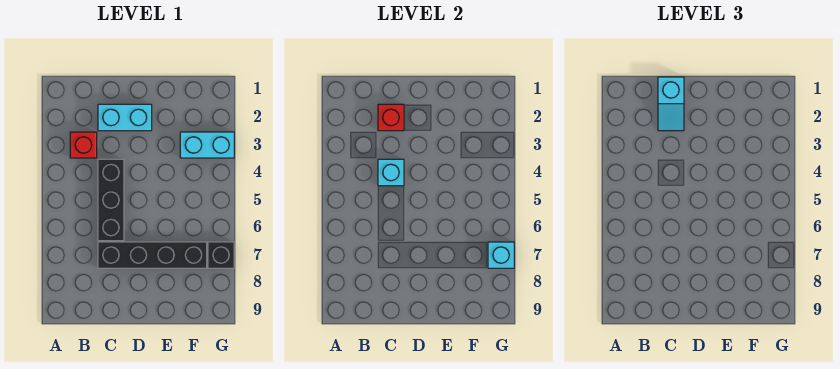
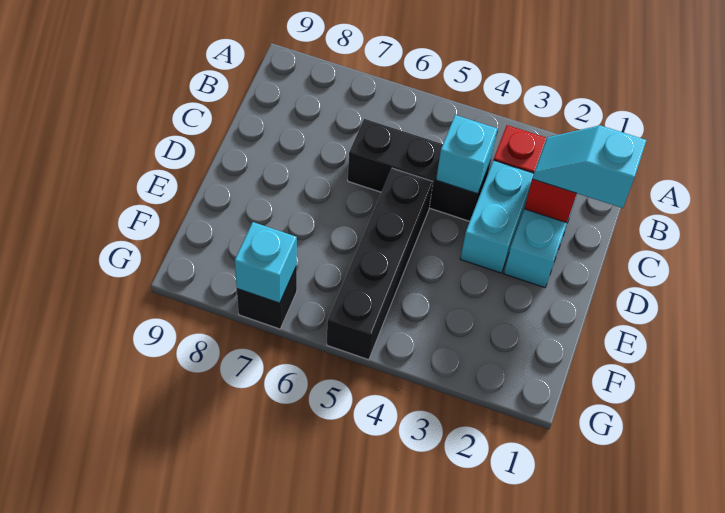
black 1x4 brick [98,242,207,268] -> black 1x4 brick moved to [327,168,433,360]
cyan 1x2 brick [180,132,234,158] -> cyan 1x2 brick moved to [460,160,534,273]

